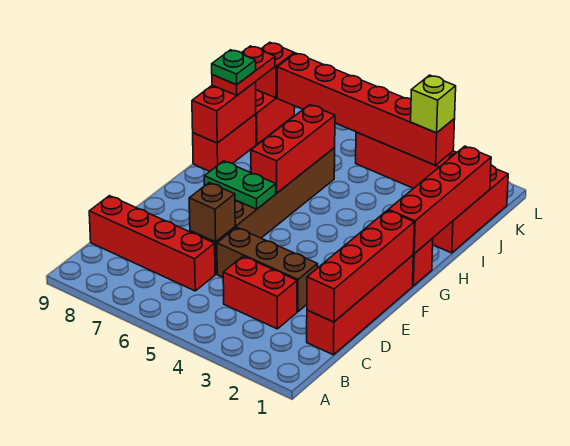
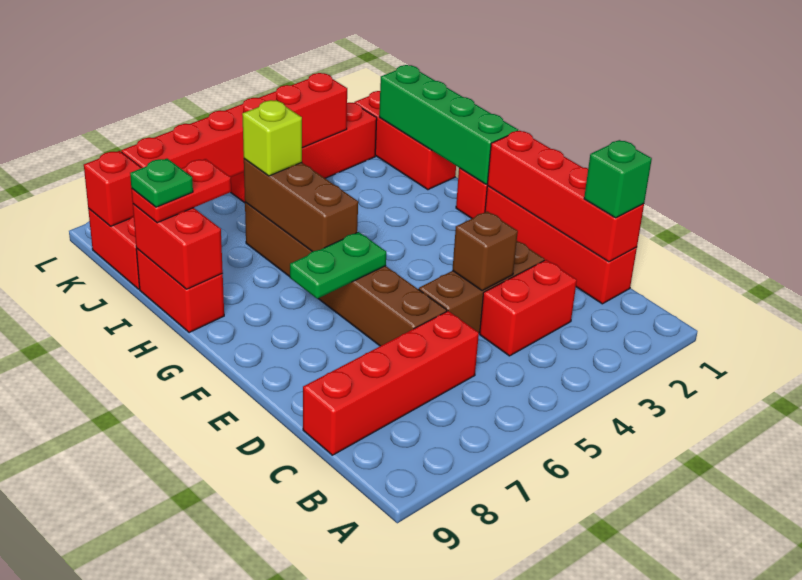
none -> green 1x1 brick [584,140,652,218]
brown 1x1 brick [189,183,235,242] -> brown 1x1 brick moved to [453,211,518,291]
red 1x4 brick [388,146,491,254] -> green 1x4 brick [379,65,518,184]
red 1x3 brick [251,105,335,193] -> brown 1x3 brick [244,159,358,252]
red 1x2 plate [212,46,275,95] -> red 1x2 plate turned to [131,159,231,223]
lime 1x1 brick [411,75,456,133] -> lime 1x1 brick moved to [242,100,302,176]

